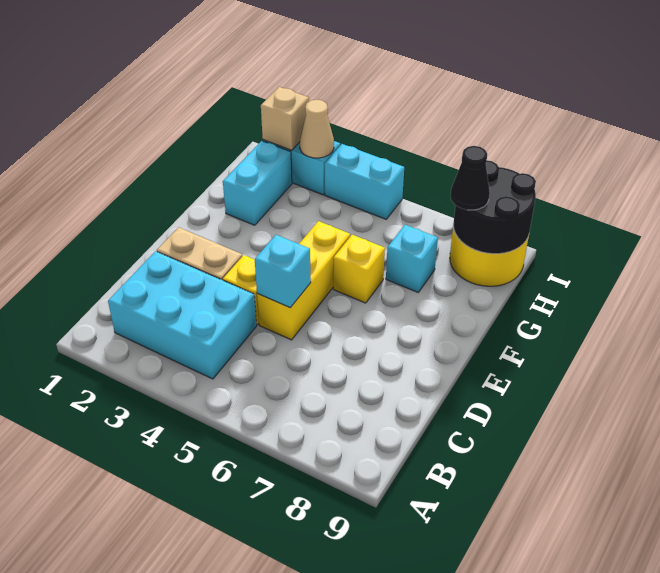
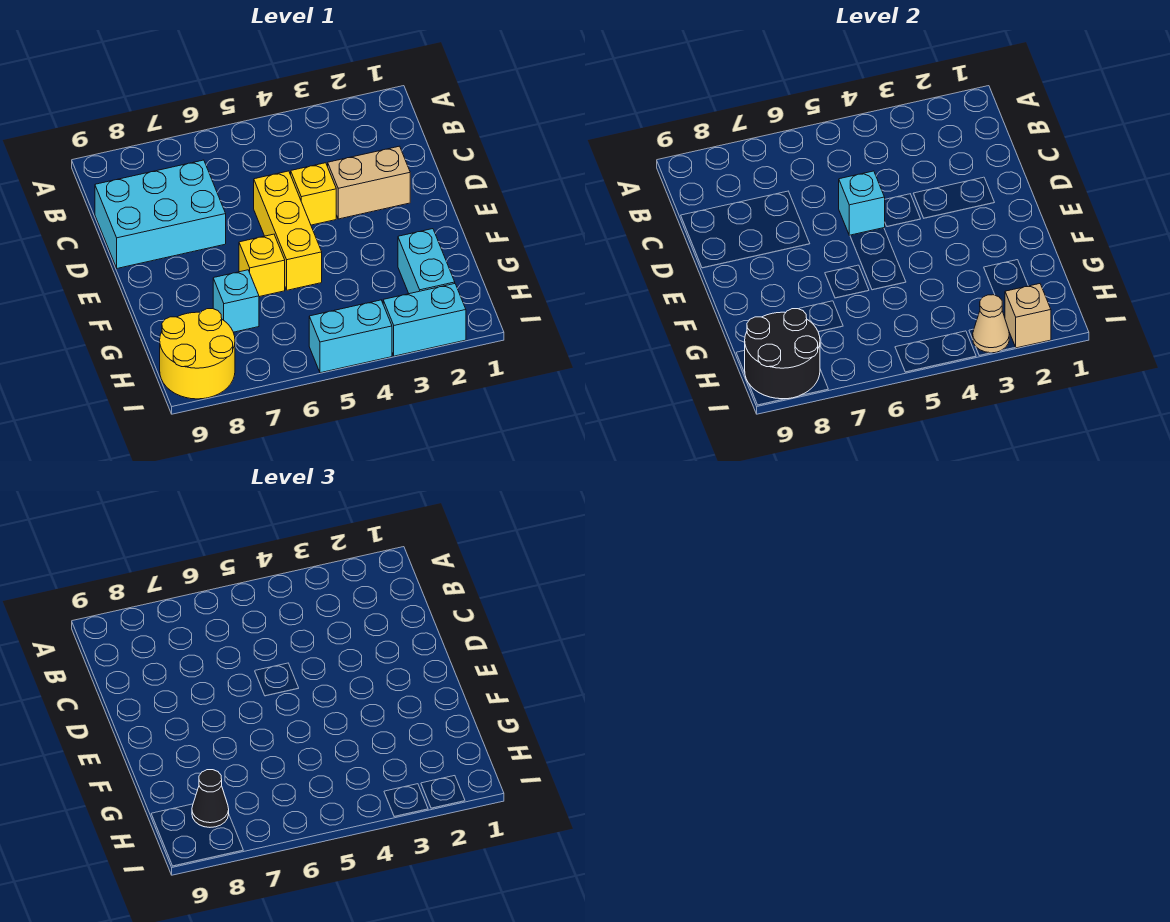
cyan 2x3 brick [108,251,257,379] -> cyan 2x3 brick moved to [95,160,226,268]

